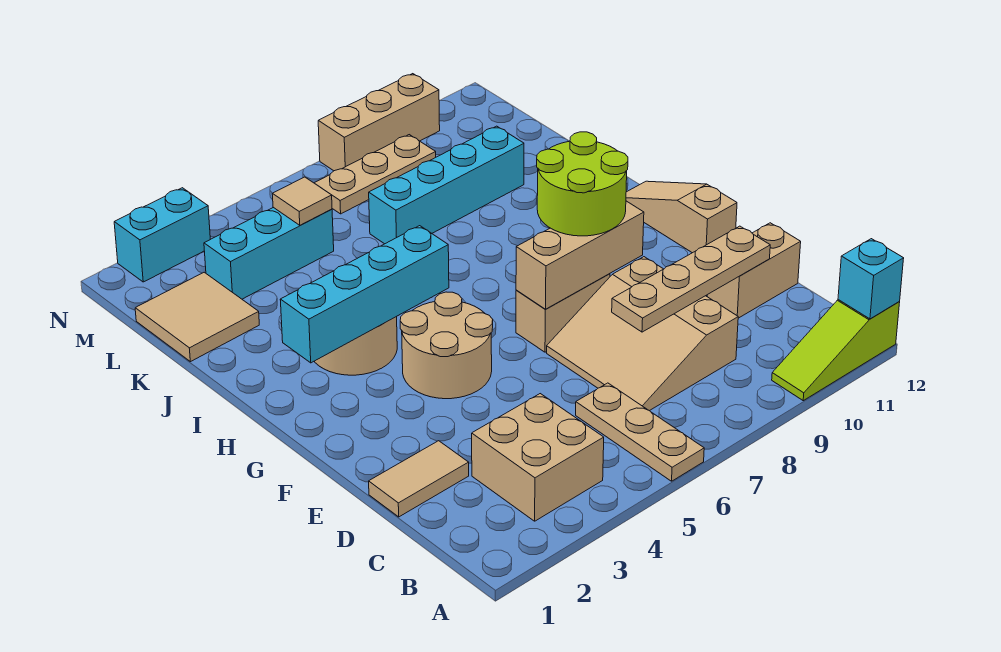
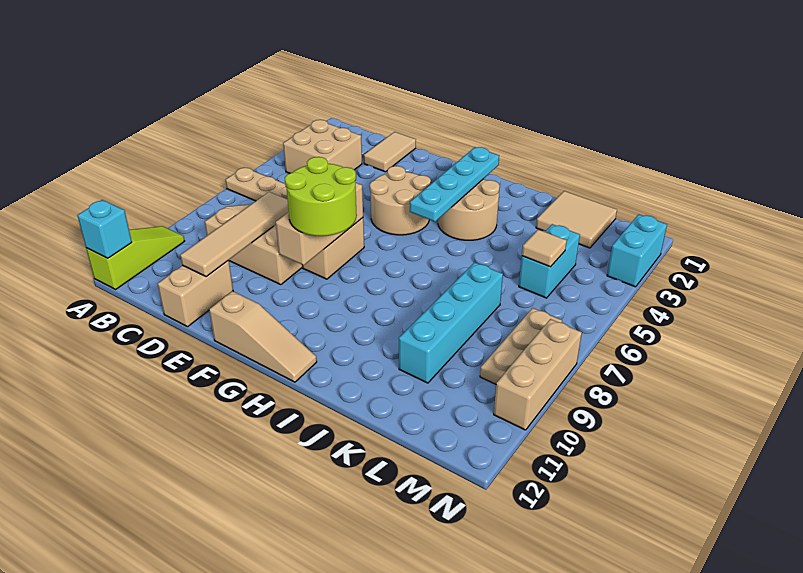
tan 1x4 plate [612,226,770,332] -> tan 1x4 tile [180,192,289,277]
cyan 1x4 brick [280,226,449,363] -> cyan 1x4 plate [410,147,499,222]
cyan 1x3 brick [204,207,334,299] -> cyan 1x2 brick [519,224,580,298]

